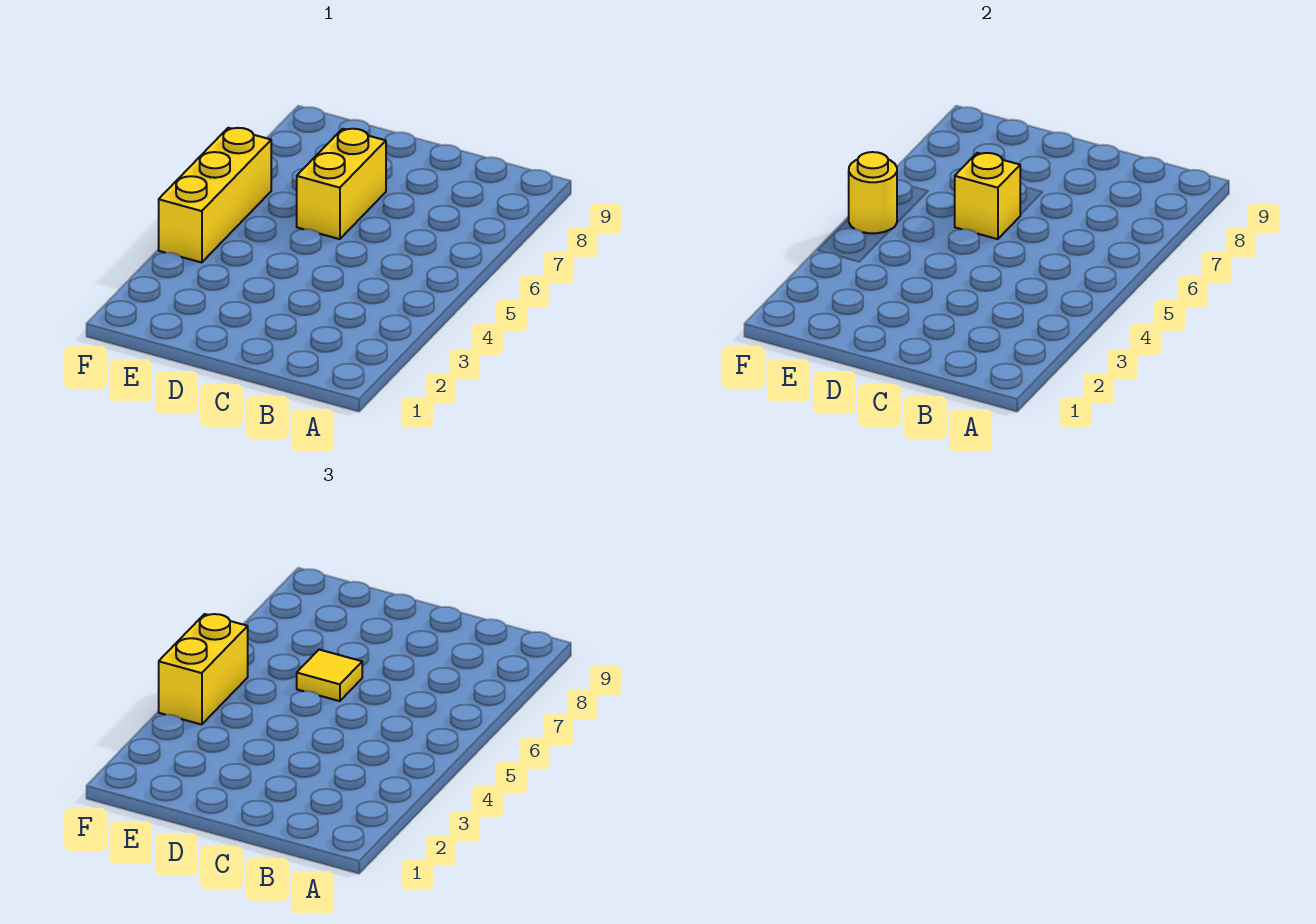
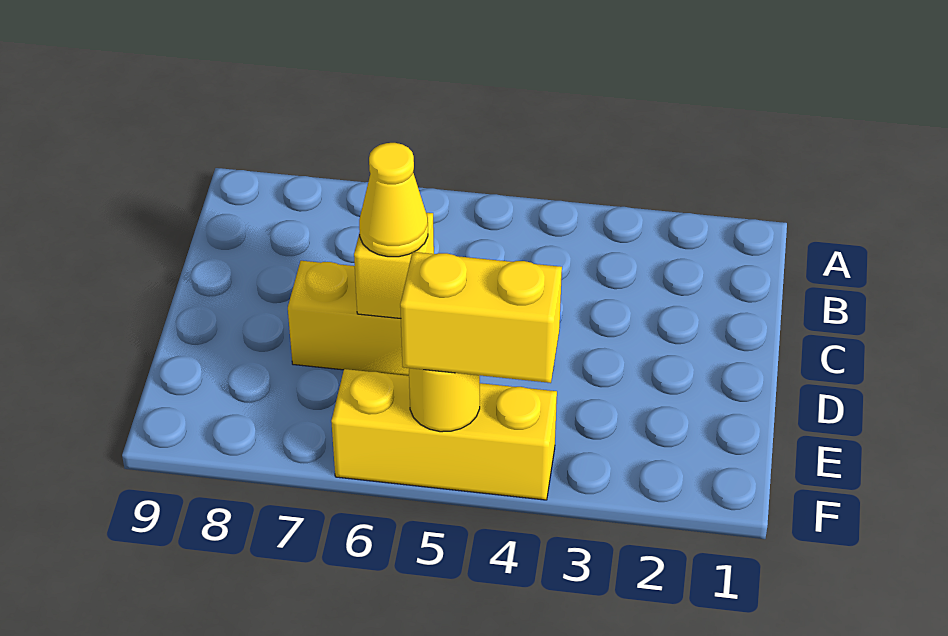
yellow 1x1 tile [297,650,362,701] -> yellow 1x1 cone [359,143,428,257]

